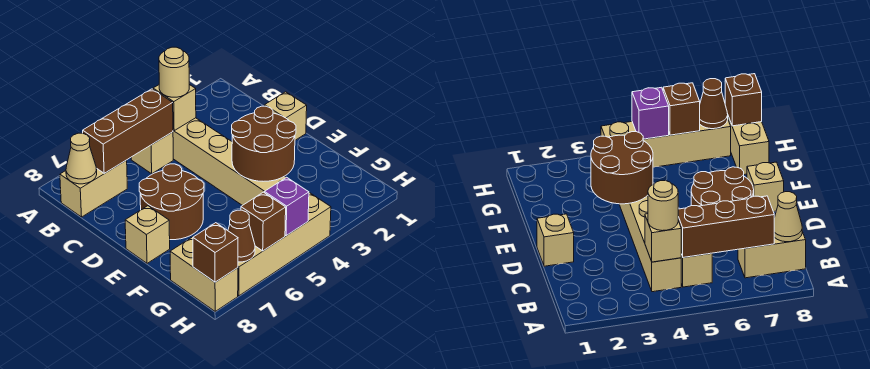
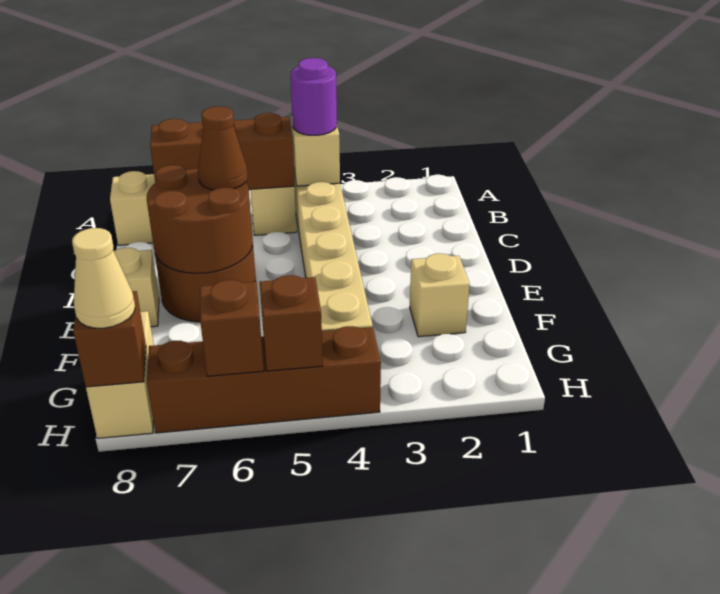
tan 1x1 round brick [159,47,189,97] -> purple 1x1 round brick [290,58,337,135]
tan 1x1 cone [66,133,97,184] -> tan 1x1 cone moved to [72,228,135,328]
tan 1x1 brick [265,92,307,140] -> tan 1x1 brick moved to [410,253,470,337]
brown 2x2 round brick [232,106,296,181] -> brown 2x2 round brick moved to [147,165,253,273]
tan 1x4 brick [238,193,331,296] -> brown 1x4 brick [147,326,381,433]
purple 1x1 brick [264,177,309,236] -> brown 1x1 brick [260,275,323,371]
brown 1x1 cone [228,210,255,262] -> brown 1x1 cone moved to [198,106,248,190]

